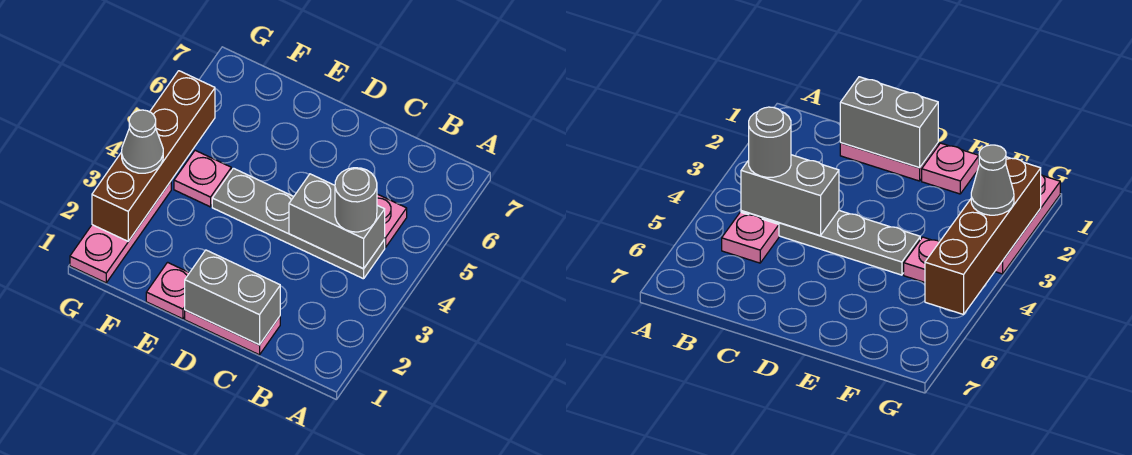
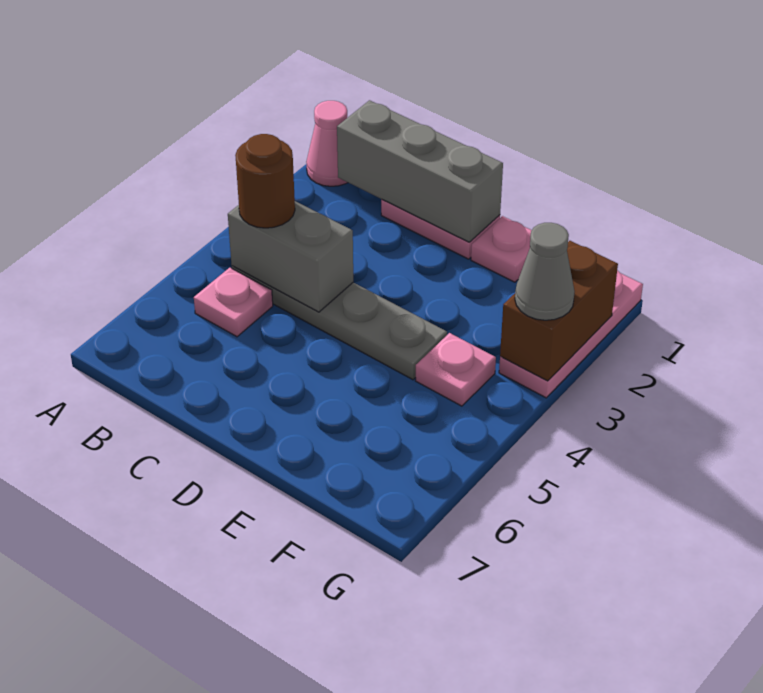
none -> pink 1x1 cone [306,101,348,186]
grey 1x1 round brick [335,168,377,232] -> brown 1x1 round brick [235,134,295,228]
grey 1x2 brick [185,250,280,345] -> grey 1x3 brick [337,100,503,242]
brown 1x4 brick [92,71,215,241] -> brown 1x2 brick [500,241,618,381]

